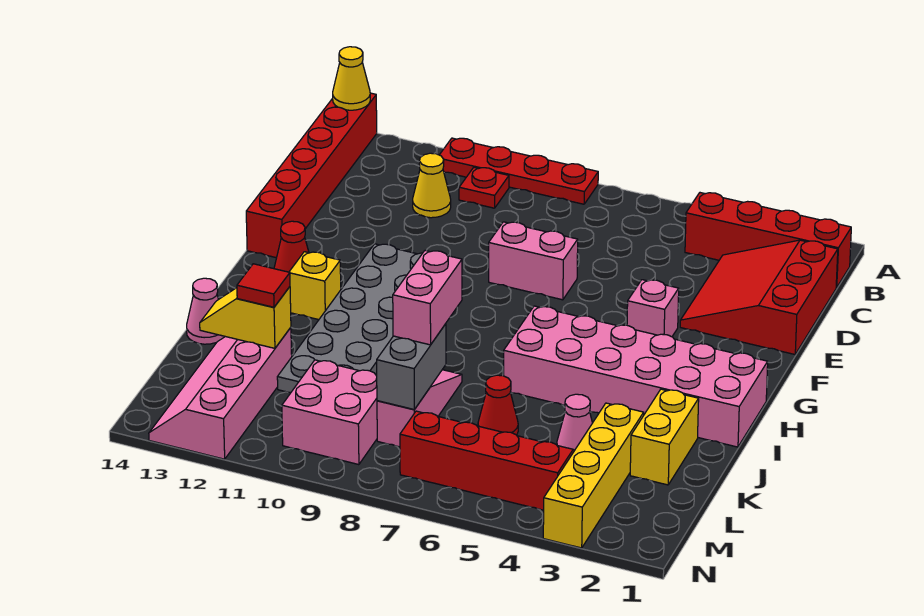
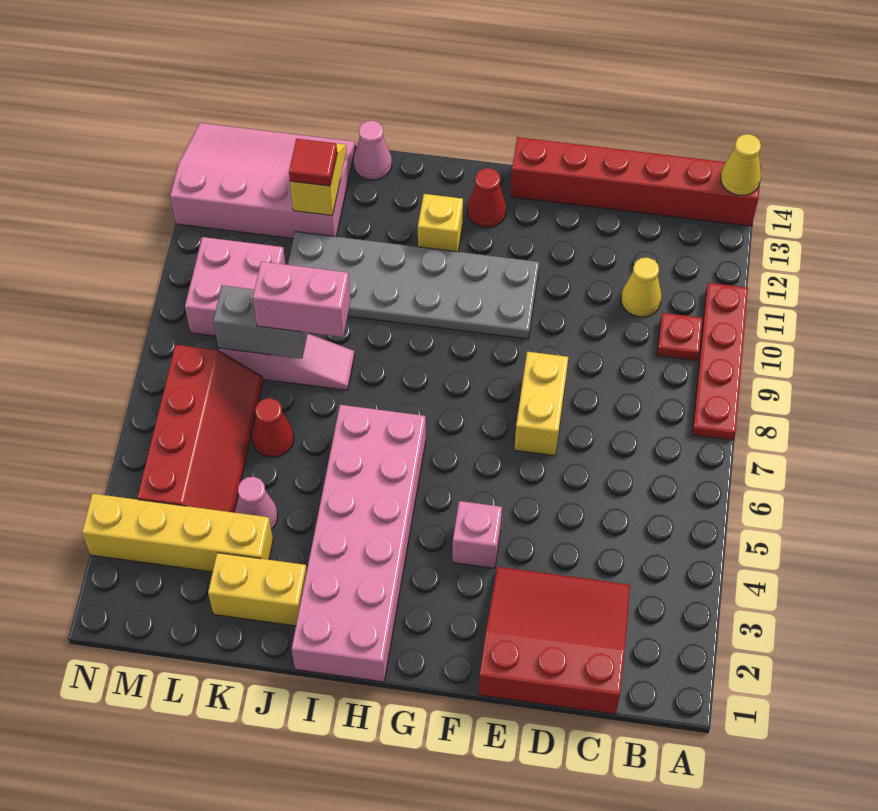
red 1x4 brick [685,193,851,287] -> none
pink 1x2 brick [489,222,578,300] -> yellow 1x2 brick [514,352,568,456]
pink 2x4 slope [149,328,292,459] -> pink 3x4 slope [170,123,355,239]

